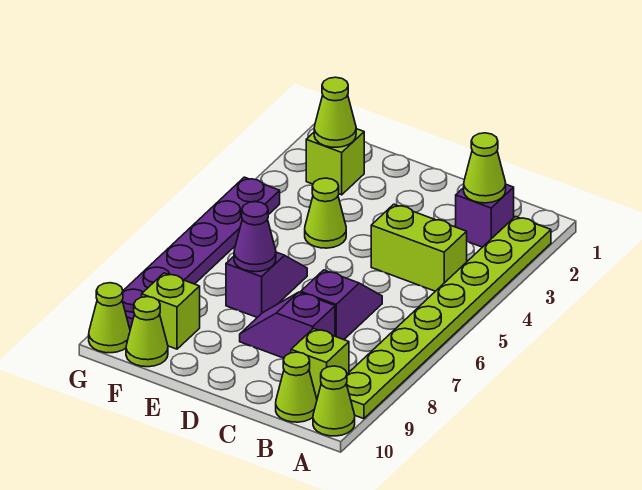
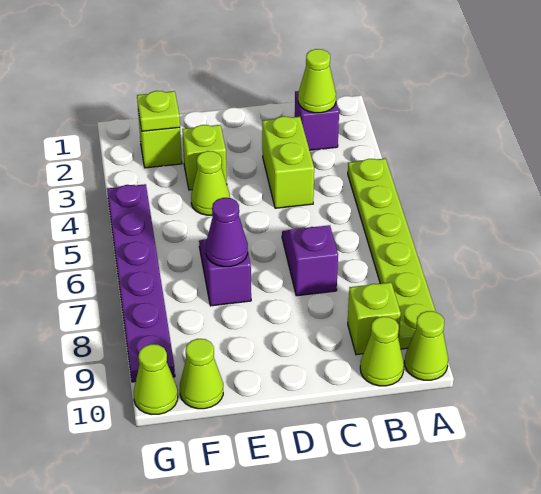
lime 1x8 plate [346,216,551,419] -> lime 1x6 plate [348,159,436,349]
lime 1x2 brick [371,204,467,291] -> lime 1x2 brick turned to [262,116,314,208]
purple 1x2 slope [240,292,335,358] -> none
lime 1x1 cone [314,77,356,147] -> lime 1x1 plate [137,91,180,131]
lime 1x1 brick [142,273,200,349] -> lime 1x1 brick moved to [182,125,227,190]

